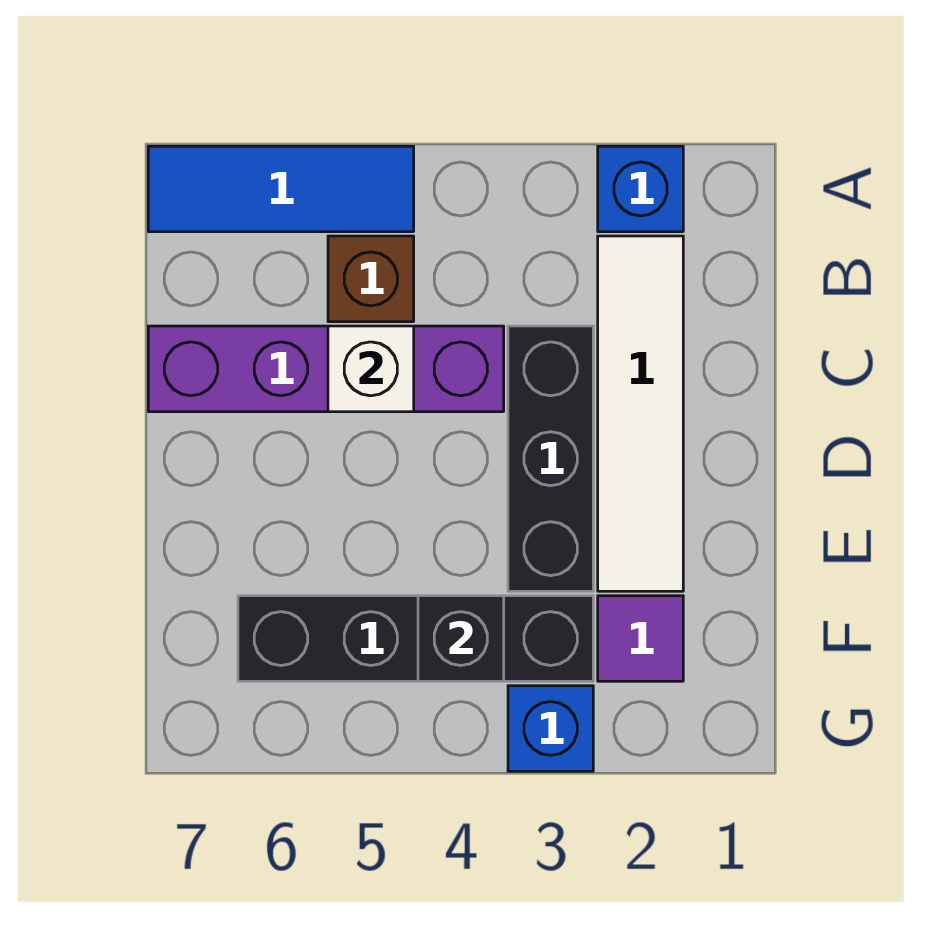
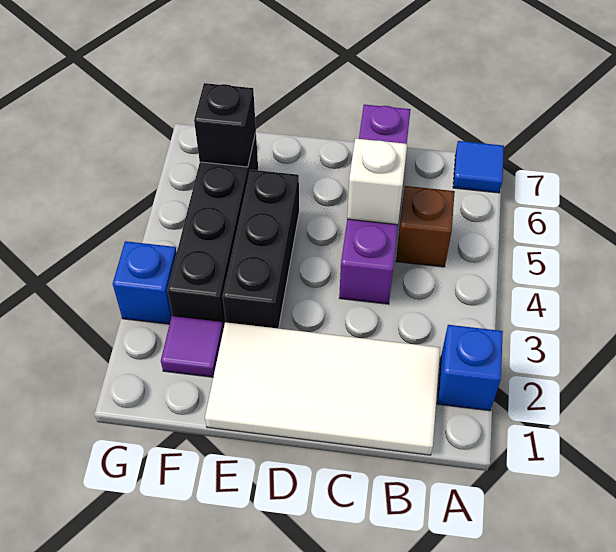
blue 1x3 tile [148,146,414,232] -> blue 1x1 tile [453,141,504,193]
white 1x4 tile [598,236,683,591] -> white 2x4 tile [205,322,440,455]
black 1x3 brick [508,326,593,591] -> black 1x3 brick turned to [223,170,299,329]
black 1x1 brick [418,596,504,681] -> black 1x1 brick moved to [194,83,256,167]

